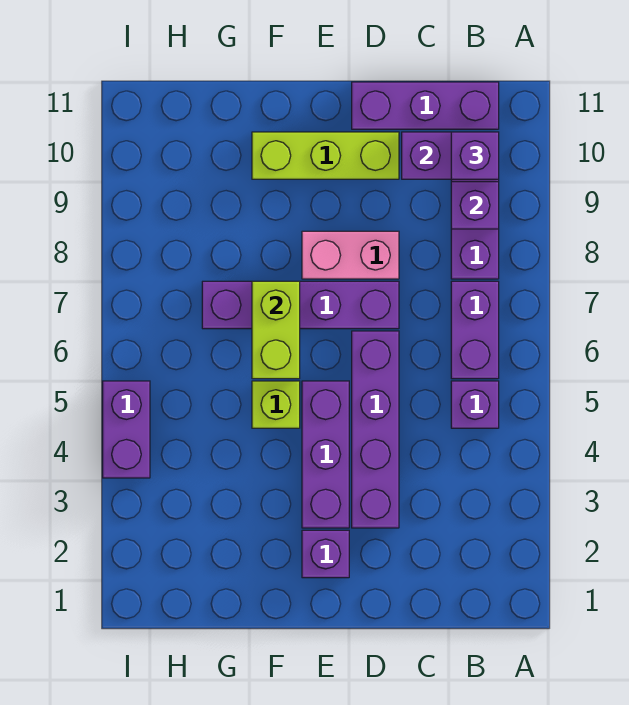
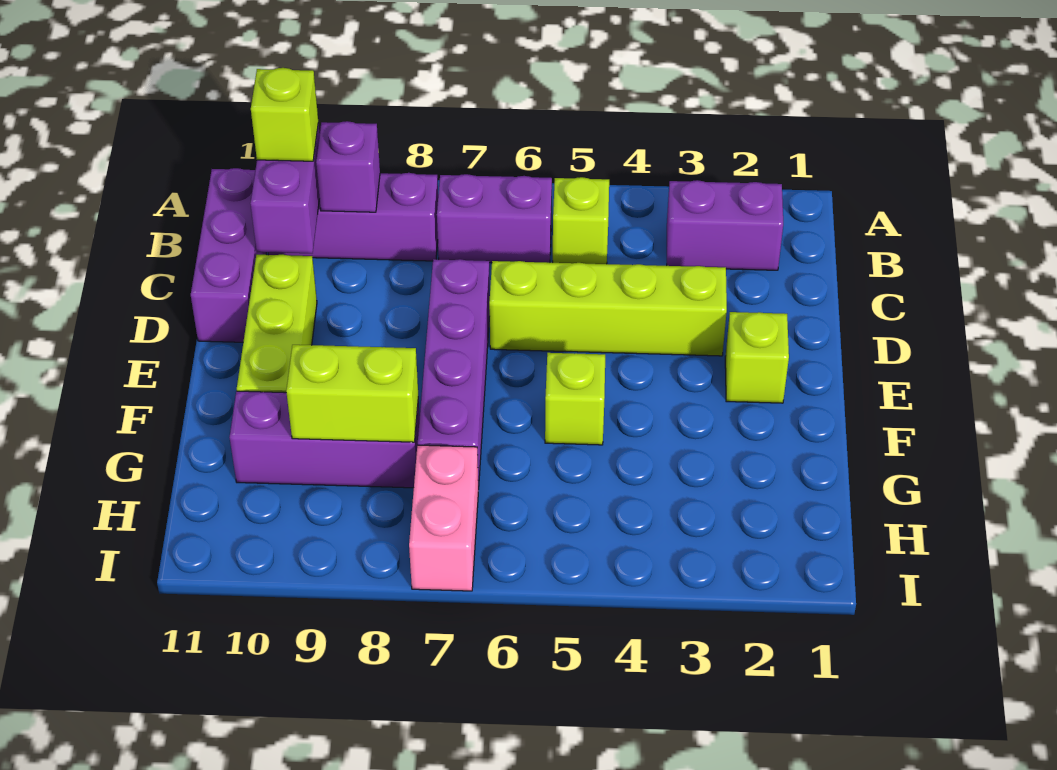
purple 1x1 brick [451,381,499,428] -> lime 1x1 brick [553,177,609,264]
purple 1x1 brick [451,132,499,179] -> lime 1x1 brick [251,68,318,161]
purple 1x4 brick [352,331,399,528] -> lime 1x4 brick [489,261,727,356]
pink 1x2 brick [302,231,399,279] -> pink 1x2 brick moved to [409,445,478,591]
purple 1x1 brick [302,530,349,578] -> lime 1x1 brick [725,312,789,403]
purple 1x3 brick [302,381,349,528] -> purple 1x3 brick moved to [230,391,420,488]
lime 1x2 brick [252,281,300,379] -> lime 1x2 brick moved to [286,345,418,442]
purple 1x2 brick [103,381,150,478] -> purple 1x2 brick moved to [667,180,783,270]

